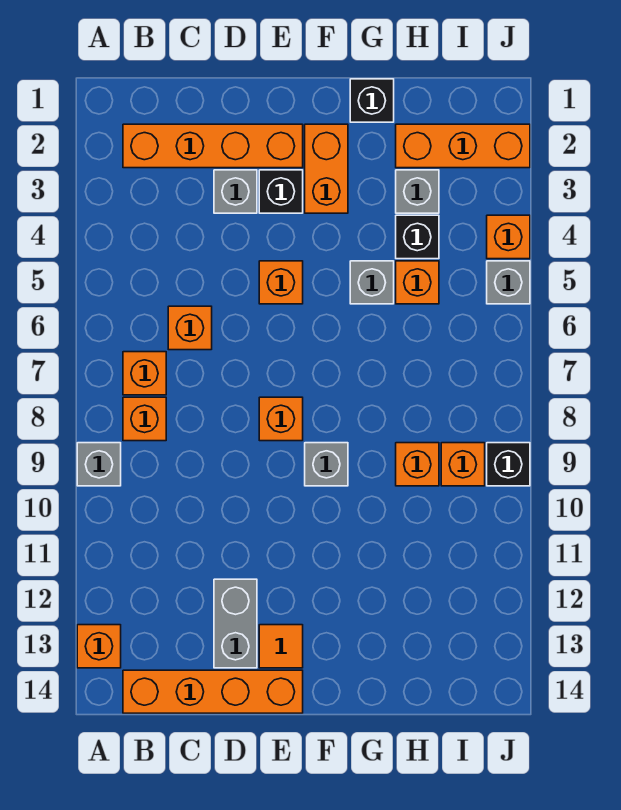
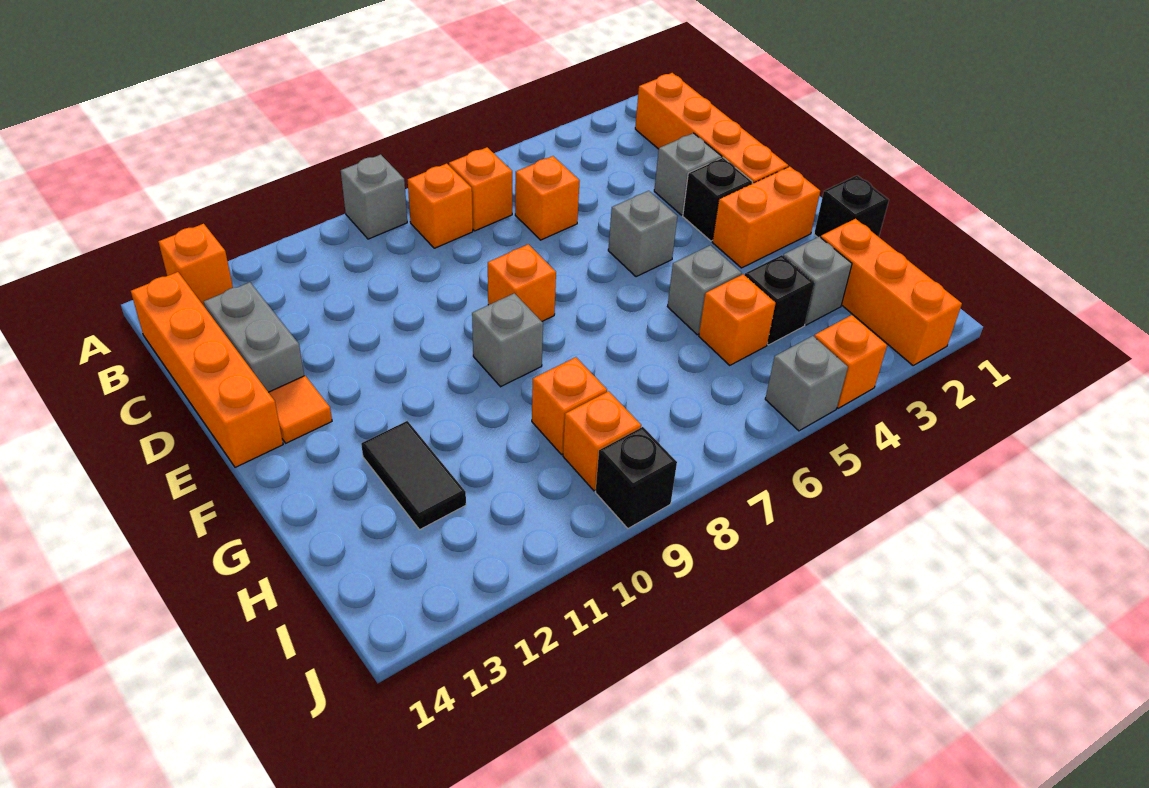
grey 1x2 brick [214,579,257,668] -> grey 1x2 brick turned to [204,282,304,392]
orange 1x1 brick [259,261,303,304] -> grey 1x1 brick [608,191,677,277]
none -> black 1x2 tile [361,421,466,530]

